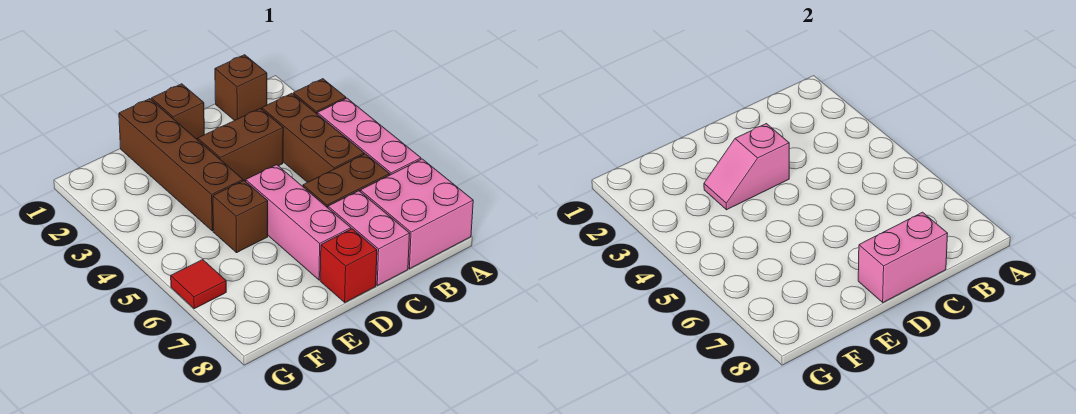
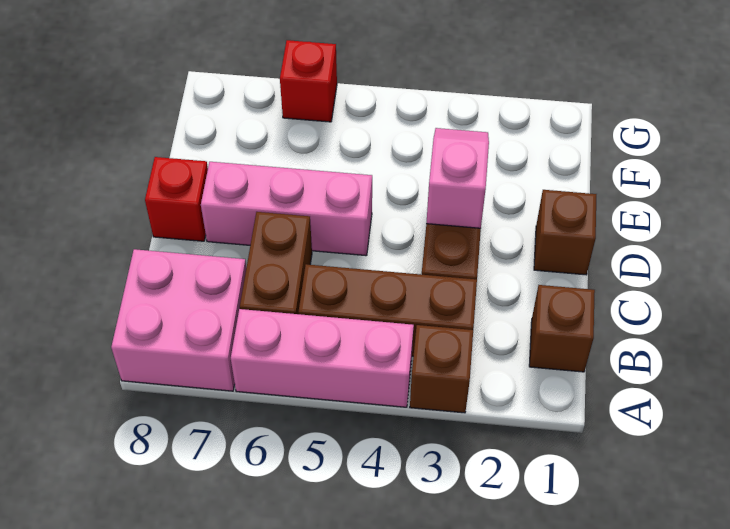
pink 1x2 brick [328,191,410,285] -> none
pink 1x2 brick [858,212,948,302] -> none
brown 1x4 brick [119,99,243,231] -> none
brown 1x1 brick [213,181,268,253] -> none
red 1x1 tile [171,260,226,309] -> red 1x1 brick [280,40,337,122]

